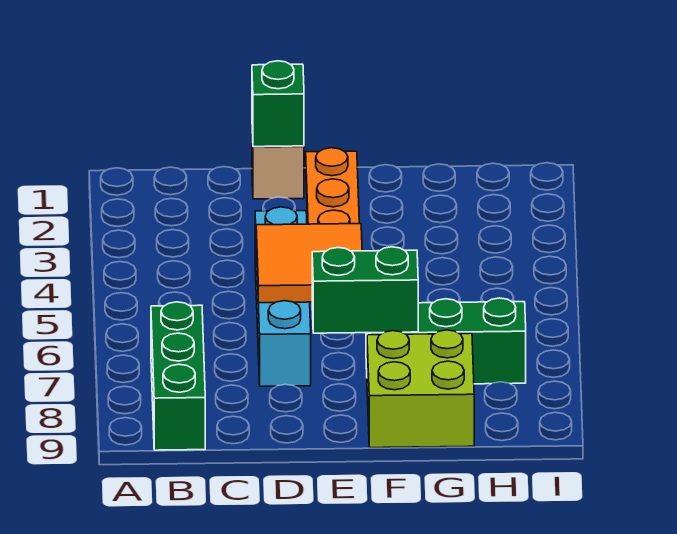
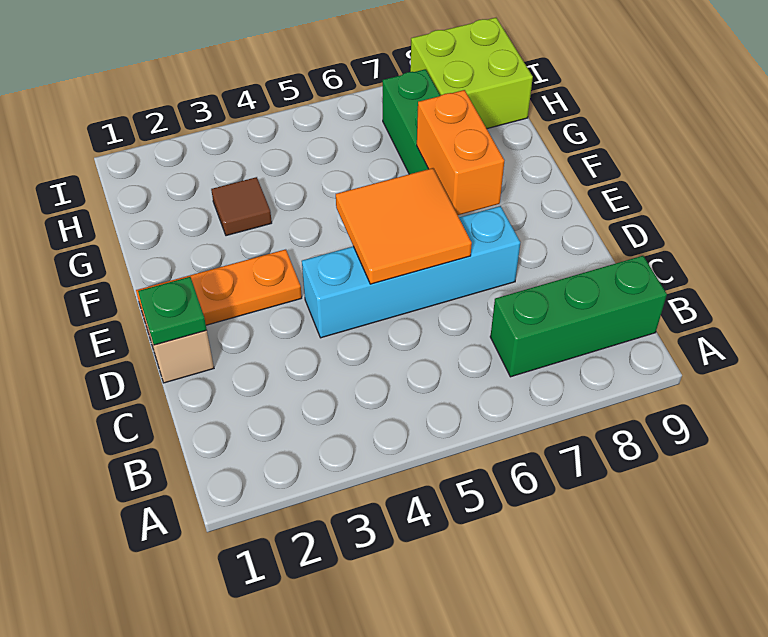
green 1x1 brick [252,61,304,147] -> green 1x1 plate [138,277,207,345]
green 1x2 brick [312,247,418,333] -> orange 1x2 brick [417,90,504,215]
lime 2x2 brick [367,330,474,448] -> lime 2x2 brick moved to [410,18,533,129]
none -> brown 1x1 tile [211,177,272,236]

